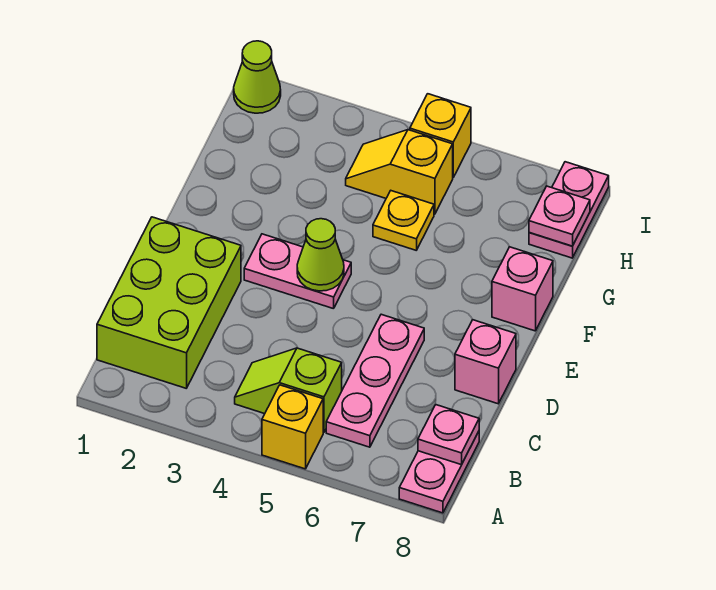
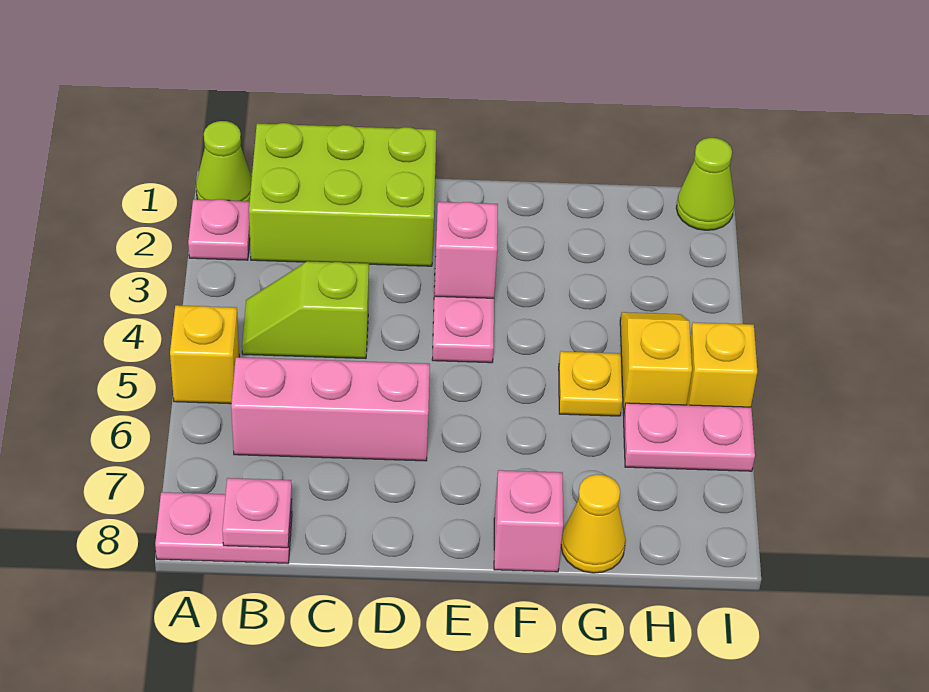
lime 1x2 slope [235,348,342,433] -> lime 1x2 slope turned to [242,261,369,359]
pink 1x3 plate [326,314,424,447] -> pink 1x3 brick [231,357,430,461]
pink 1x1 brick [455,320,516,404] -> pink 1x1 brick moved to [434,202,498,298]
lime 1x1 cone [297,219,344,291] -> lime 1x1 cone moved to [196,121,252,201]
none -> yellow 1x1 cone [561,474,626,573]
pink 1x2 plate [529,162,609,258] -> pink 1x2 plate moved to [624,403,755,471]
pink 1x1 plate [529,186,590,246] -> pink 1x1 plate moved to [188,199,250,260]

